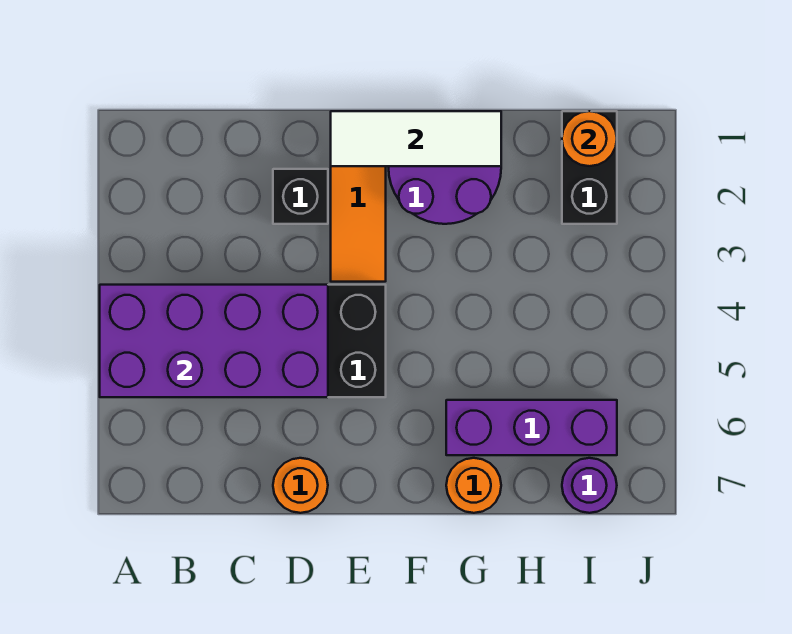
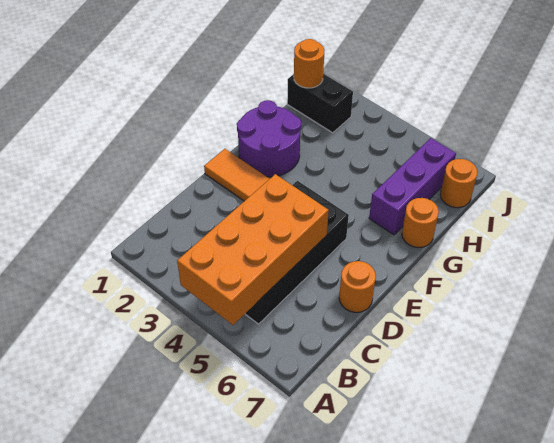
purple 2x4 brick [100,285,328,397] -> orange 2x4 brick [177,174,329,325]
black 1x1 brick [273,169,328,224] -> none
white 1x3 tile [331,111,501,166] -> none
purple 1x1 round brick [562,458,617,513] -> orange 1x1 round brick [440,159,477,208]

